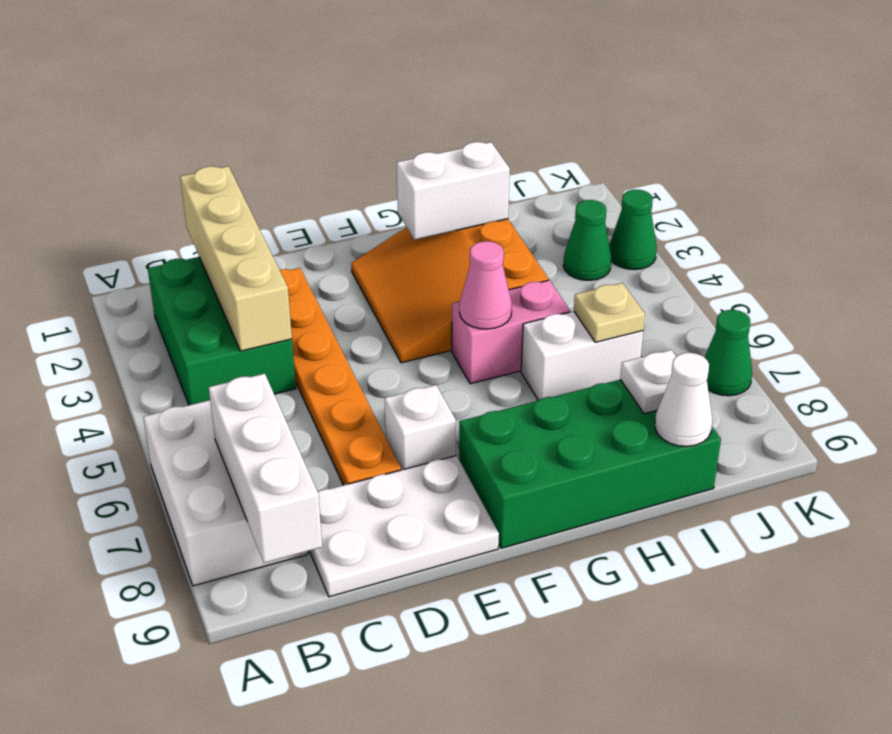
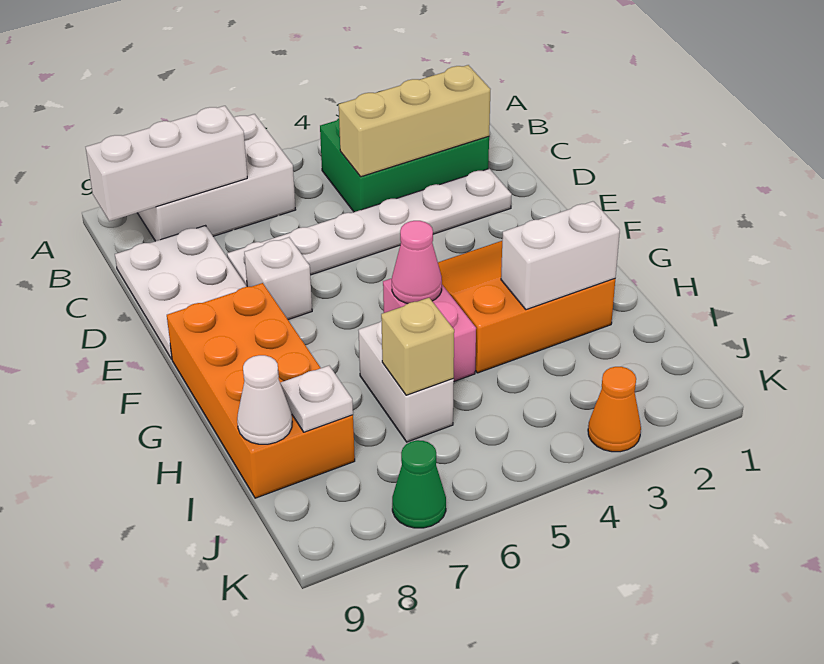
tan 1x4 brick [180,166,292,351] -> tan 1x3 brick [339,65,490,177]
orange 1x6 plate [280,268,401,485] -> white 1x6 plate [227,169,512,286]
green 2x4 brick [459,380,721,548] -> orange 2x4 brick [167,283,355,498]
white 1x2 brick [397,142,510,240] -> white 1x2 brick turned to [501,201,620,310]
tan 1x1 plate [574,283,645,342] -> tan 1x1 brick [381,298,454,395]
green 1x1 cone [563,200,611,280] -> none
green 1x1 cone [610,190,657,270] -> orange 1x1 cone [588,367,641,452]

